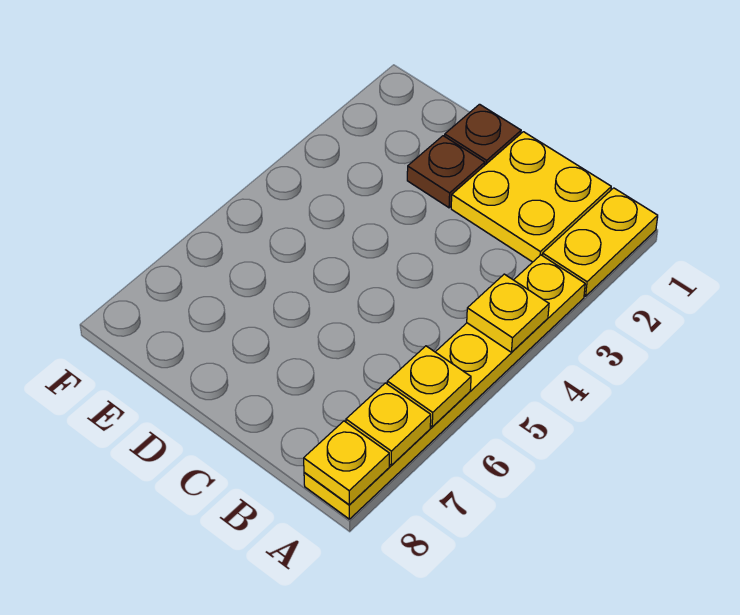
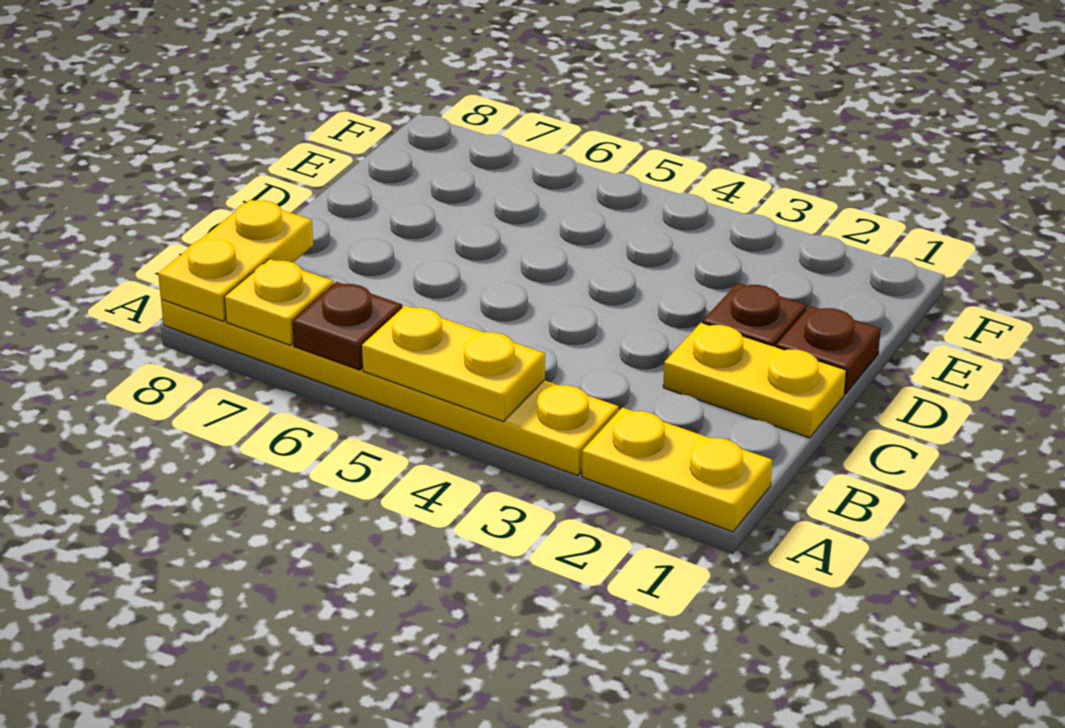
yellow 1x1 plate [467,274,549,352] -> yellow 1x2 plate [362,306,545,422]
yellow 1x1 plate [387,346,471,427] -> brown 1x1 plate [292,282,402,370]
yellow 1x1 plate [304,421,389,505] -> yellow 1x2 plate [158,200,313,321]
yellow 2x2 plate [451,132,611,262] -> yellow 1x2 plate [663,323,846,438]

